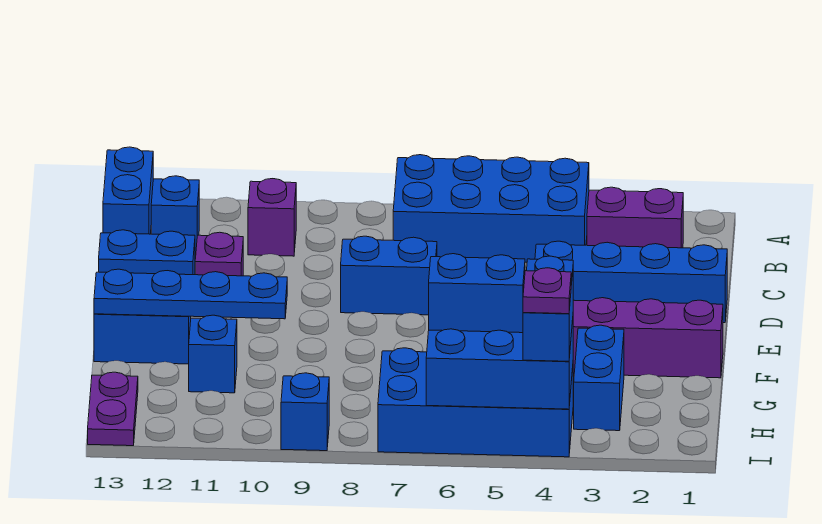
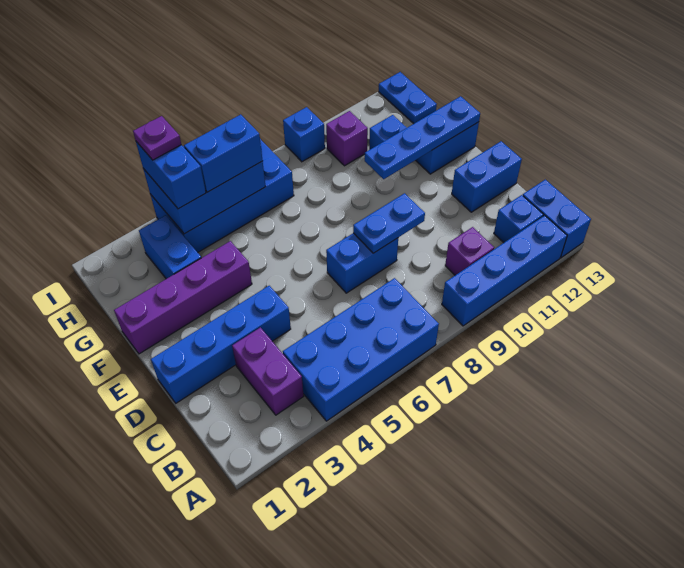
none -> blue 1x4 brick [442,216,567,326]
purple 1x2 brick [587,187,683,248] -> purple 1x2 brick turned to [232,327,304,415]
none -> blue 1x2 plate [353,193,425,253]
purple 1x1 brick [195,232,243,276] -> purple 1x1 brick moved to [326,111,368,166]
purple 1x2 plate [88,372,138,446] -> blue 1x2 plate [379,72,437,124]

